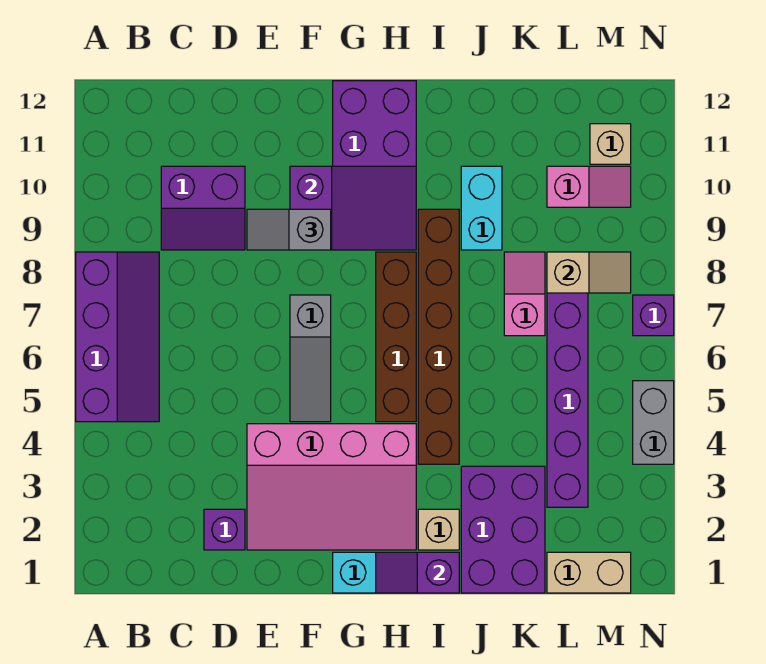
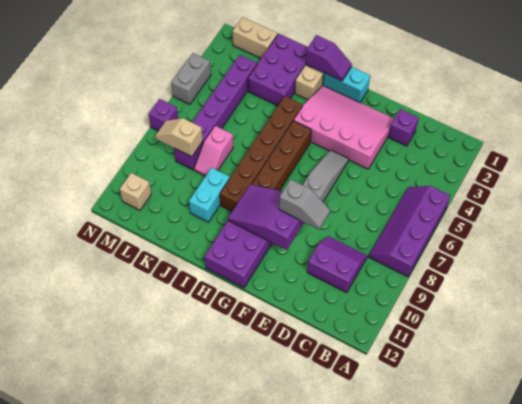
pink 1x2 slope [547,166,631,207] -> none

